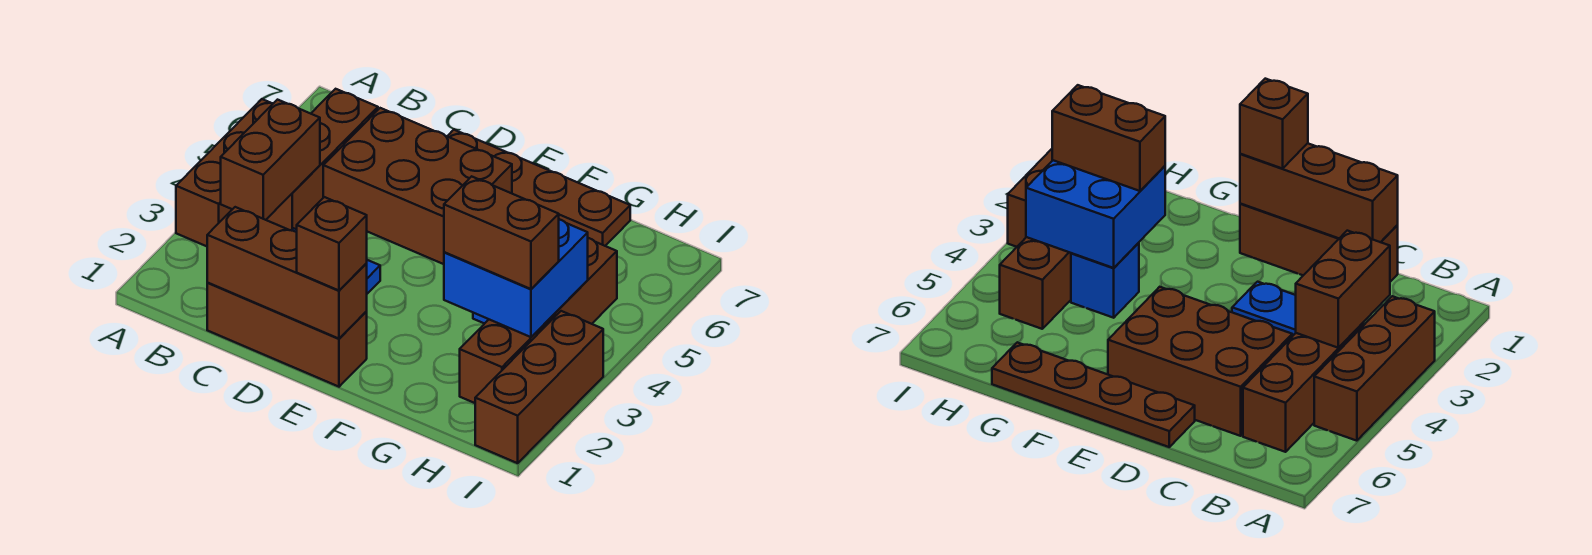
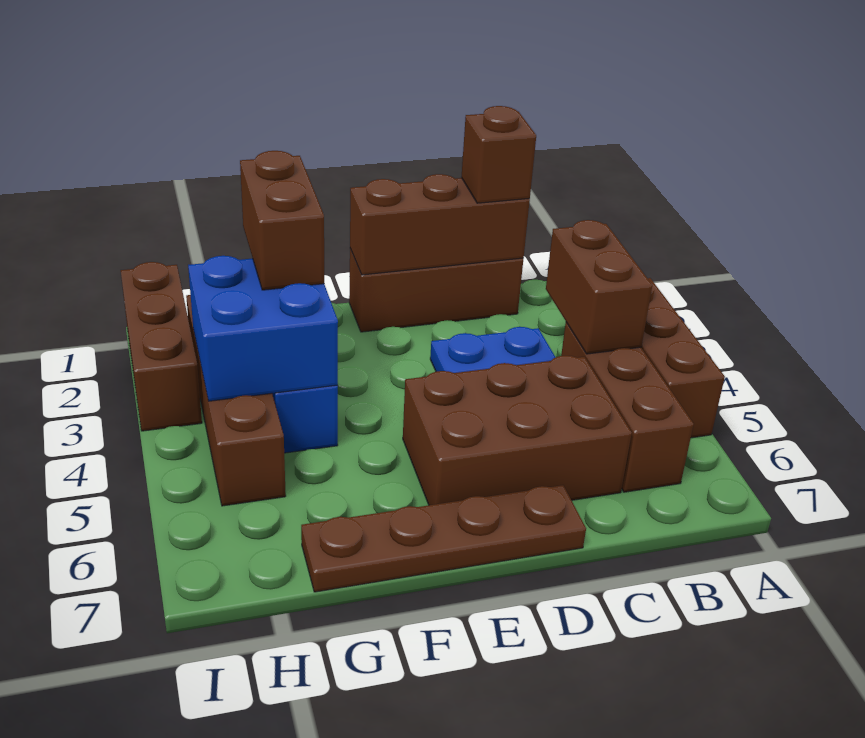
brown 1x1 brick [297,197,367,290] -> brown 1x1 brick moved to [461,106,536,203]
brown 1x2 brick [444,176,559,289] -> brown 1x2 brick turned to [240,151,324,290]

